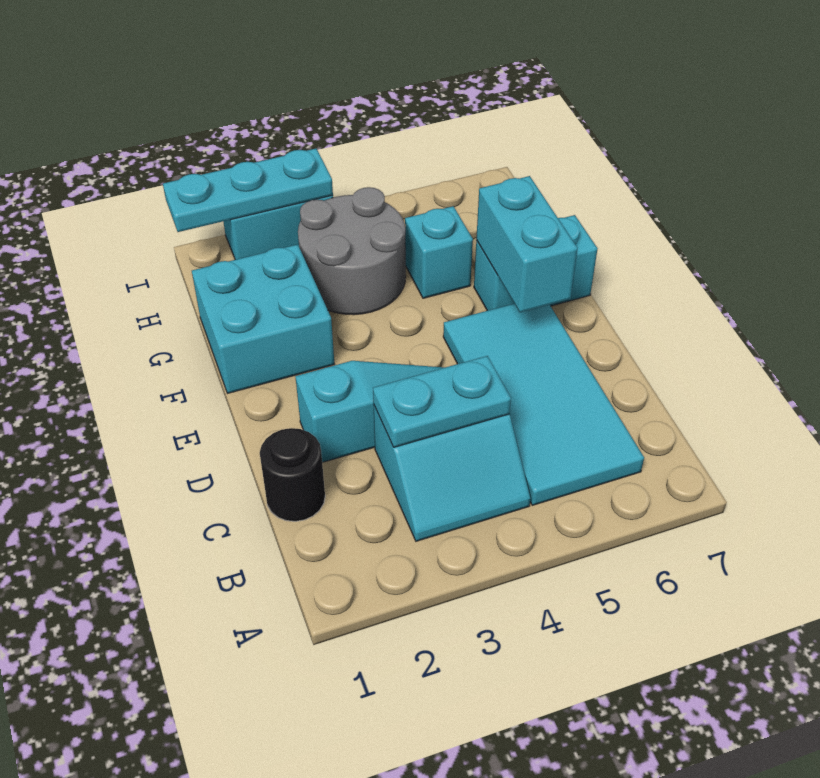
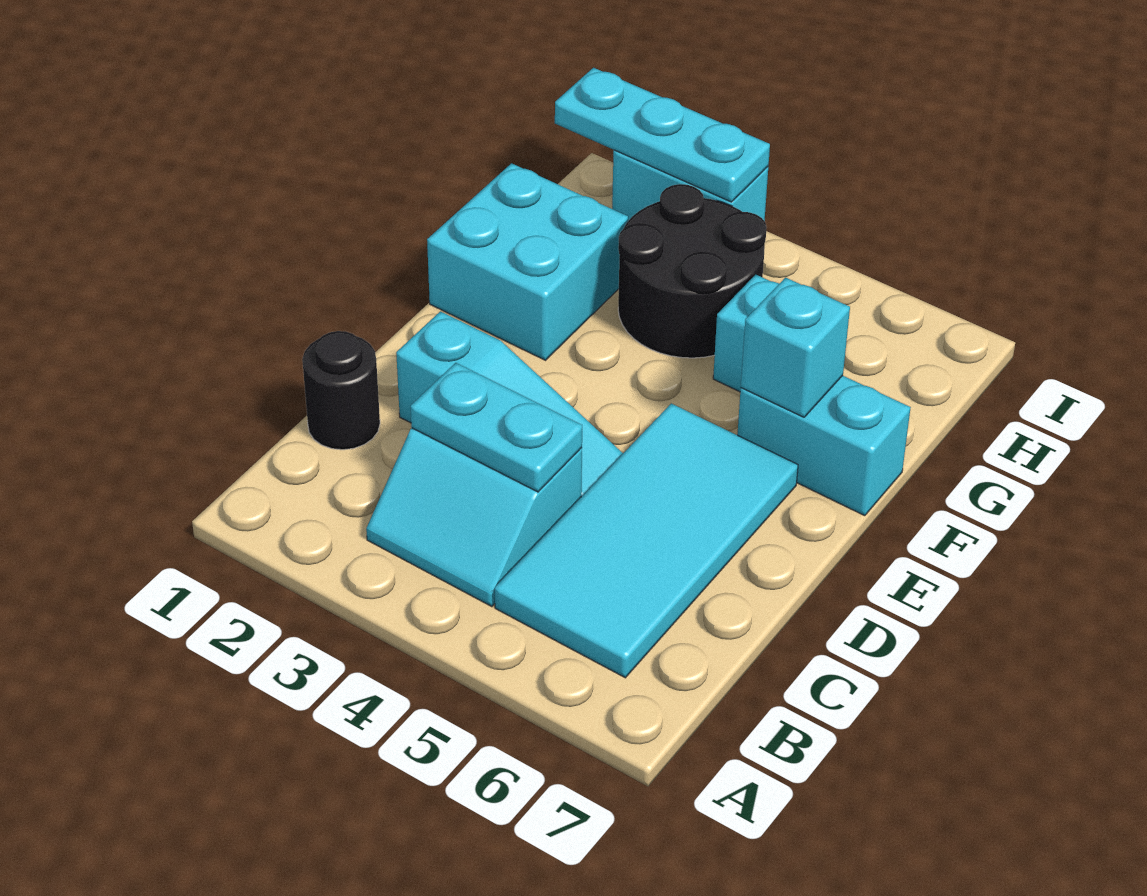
cyan 1x2 brick [476,176,578,312] -> cyan 1x1 brick [741,277,850,417]
grey 2x2 round brick [298,187,406,315] -> black 2x2 round brick [618,184,767,358]

